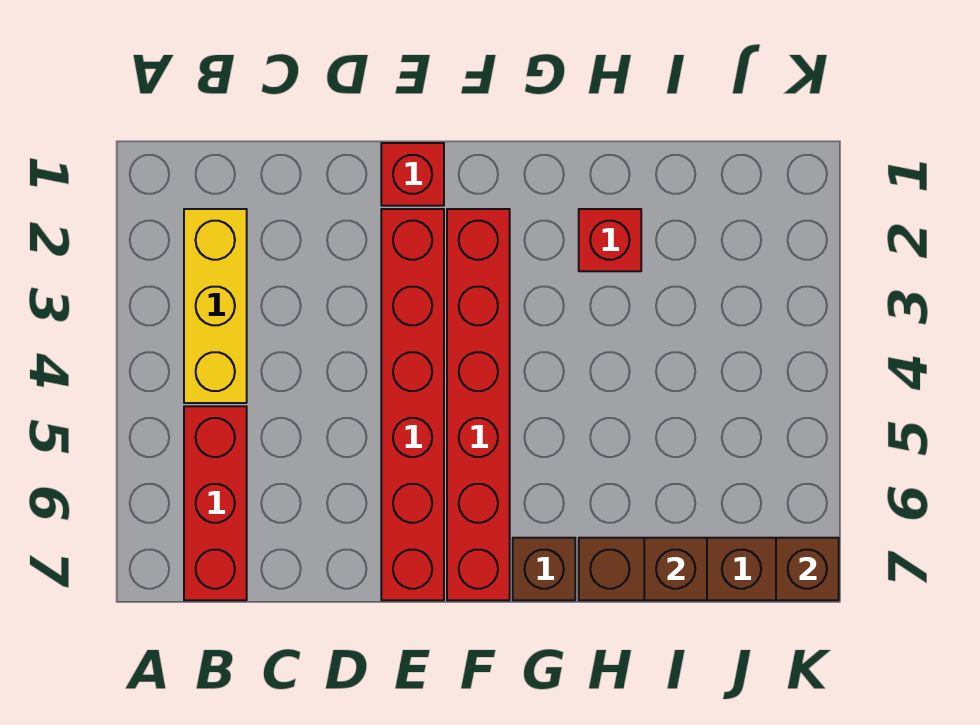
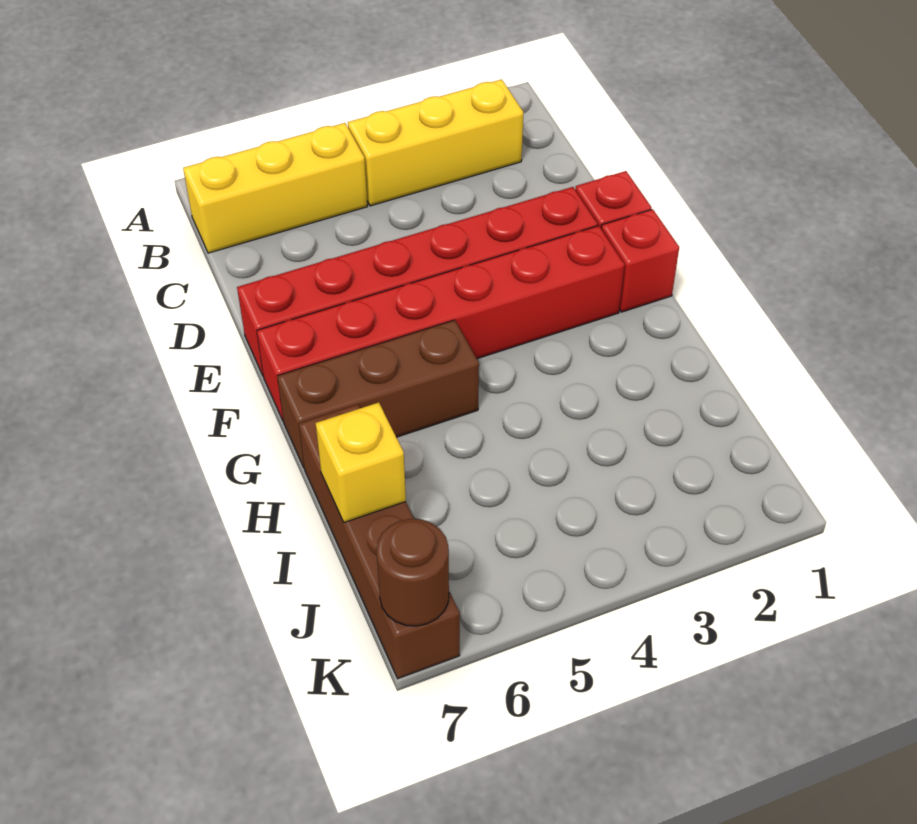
red 1x3 brick [184,406,247,600] -> yellow 1x3 brick [183,123,367,253]
brown 1x1 brick [513,538,575,600] -> brown 1x3 brick [277,320,479,467]
red 1x1 brick [579,209,641,271] -> red 1x1 brick moved to [601,209,679,312]
brown 1x1 brick [644,538,707,600] -> yellow 1x1 brick [316,402,406,522]
brown 1x1 brick [776,538,839,600] -> brown 1x1 round brick [376,519,449,626]

